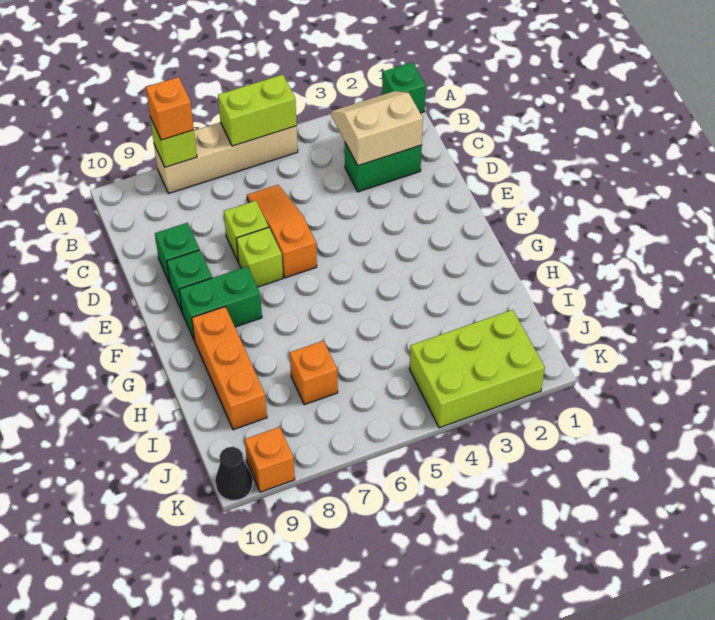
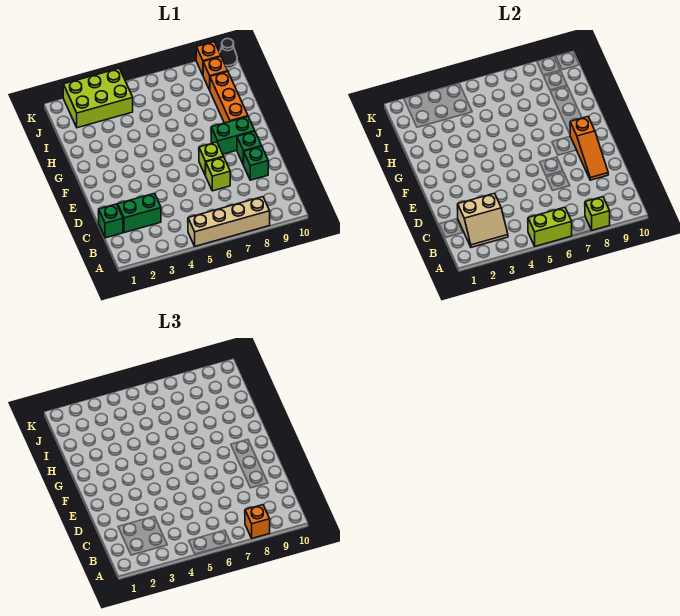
green 1x1 brick [382,62,426,113] -> green 1x1 brick moved to [98,204,123,238]
orange 1x3 slope [247,185,317,278] -> orange 1x3 slope moved to [570,117,608,180]
orange 1x1 brick [290,341,338,405] -> orange 1x1 brick moved to [203,57,228,90]

